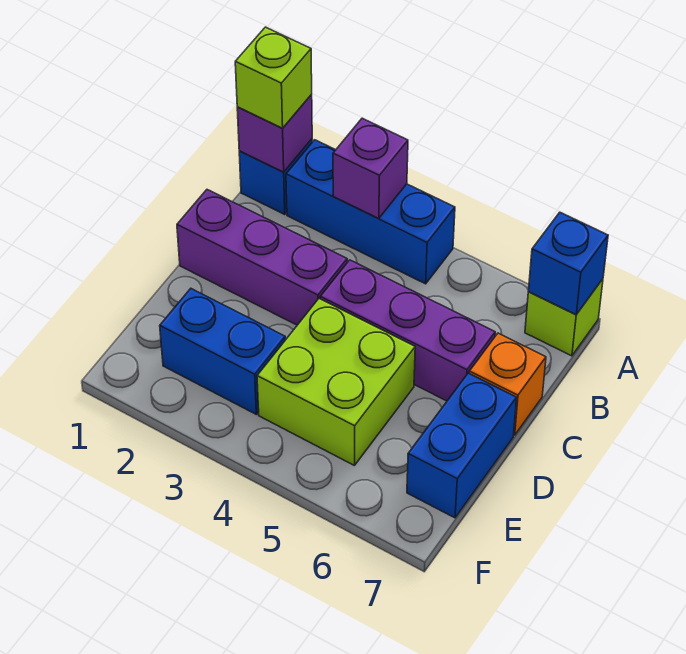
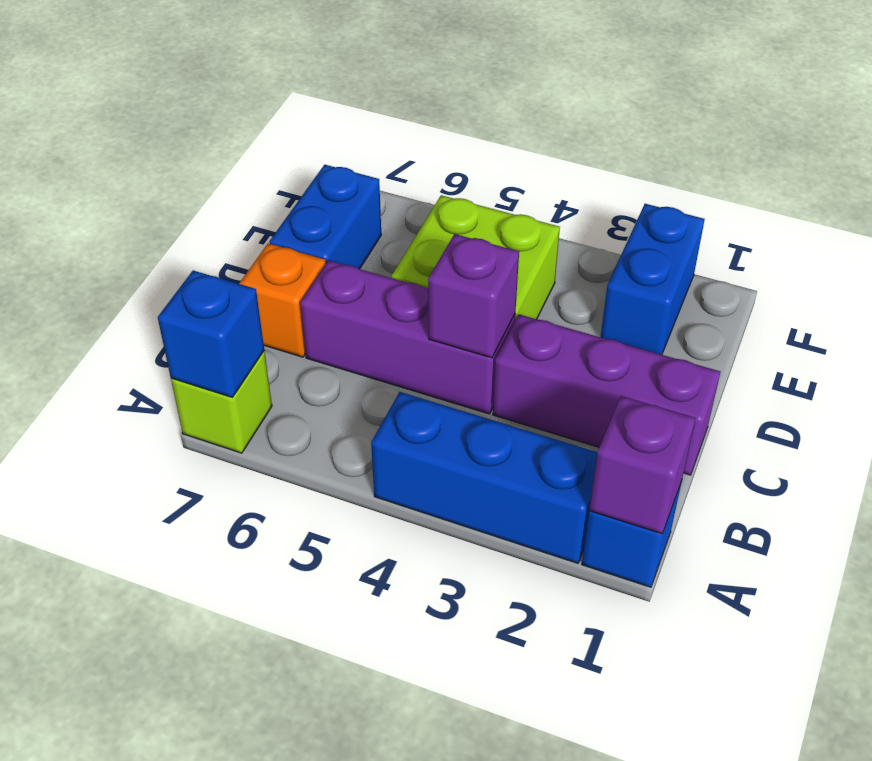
lime 1x1 brick [235,27,312,128] -> none
purple 1x1 brick [333,118,408,219] -> purple 1x1 brick moved to [428,234,519,358]
blue 1x2 brick [160,289,285,414] -> blue 1x2 brick turned to [601,204,705,355]

